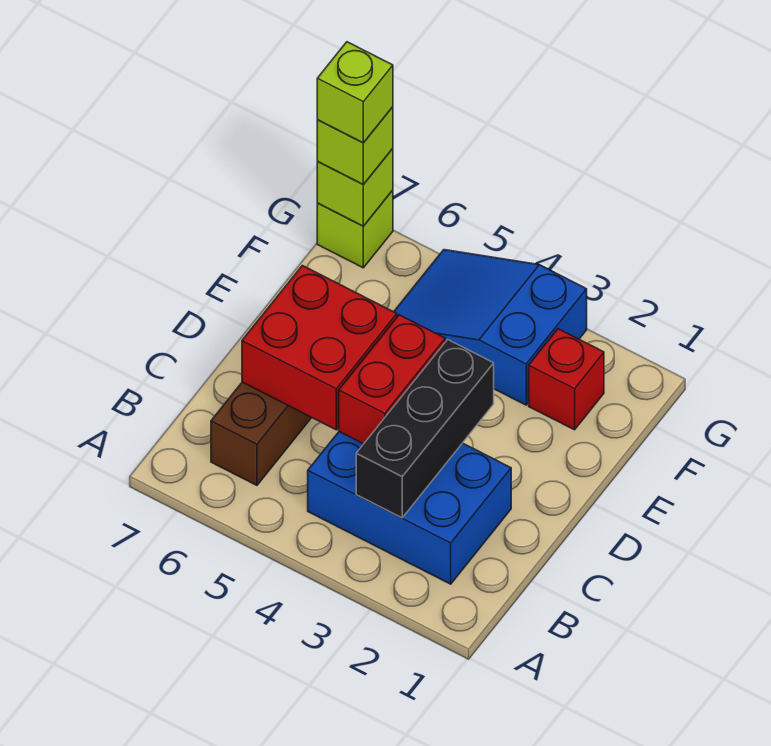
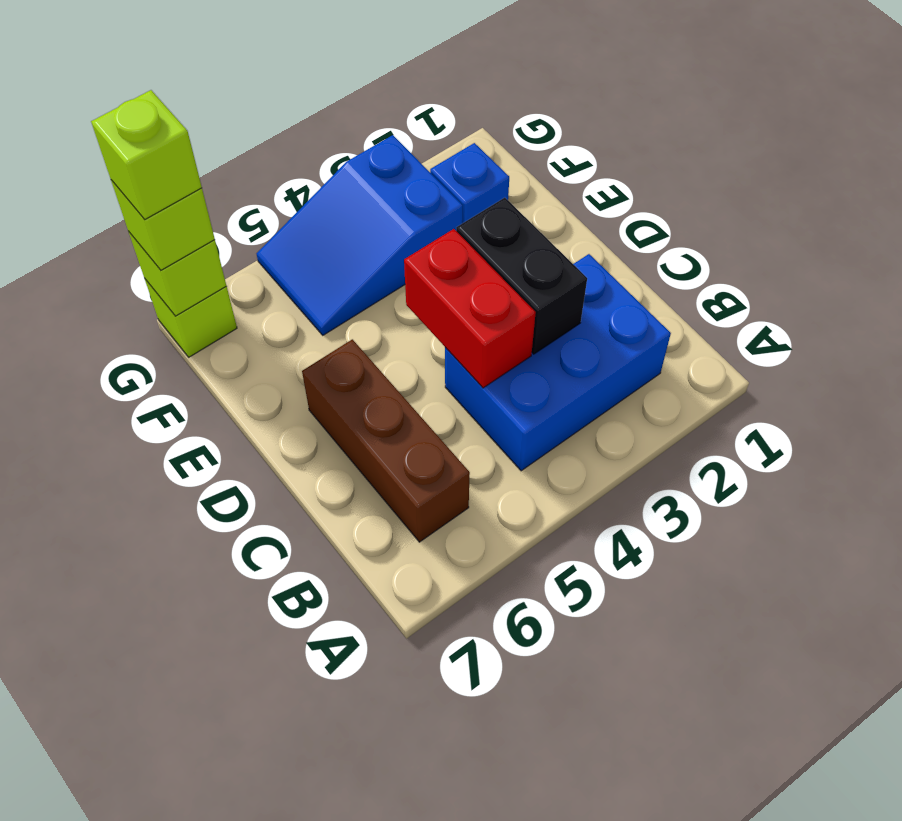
black 1x3 brick [356,340,494,518] -> black 1x2 brick [456,198,587,354]
red 2x2 brick [242,266,397,430] -> none
red 1x1 brick [529,329,604,430] -> blue 1x1 brick [430,143,509,223]

